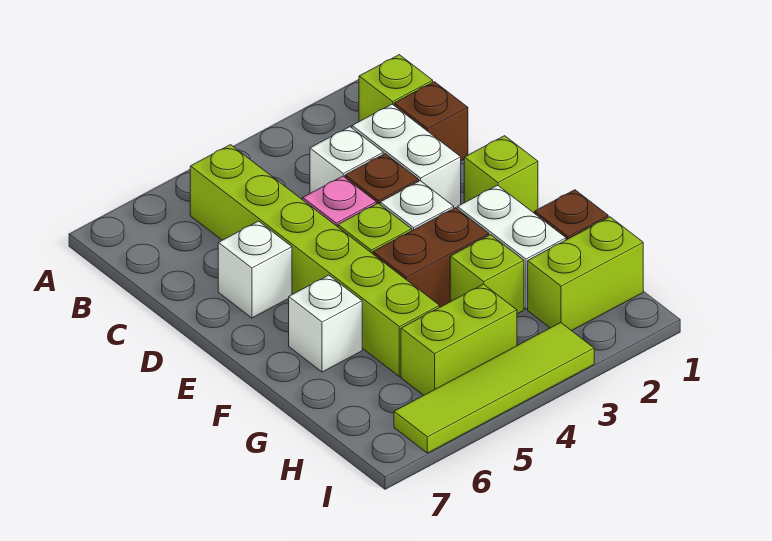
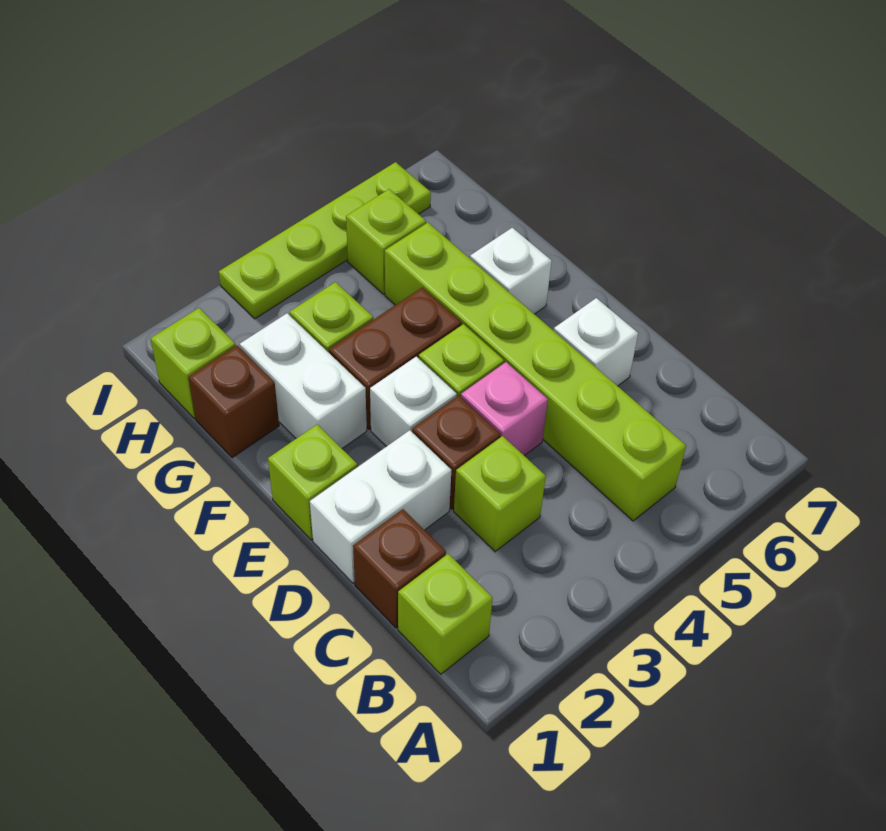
white 1x2 brick [352,104,461,208] -> white 1x2 brick turned to [310,430,451,583]
white 1x1 brick [310,127,383,193] -> lime 1x1 brick [454,436,546,552]
lime 1x2 brick [528,217,643,331] -> lime 1x1 brick [151,308,236,419]
lime 1x2 brick [401,284,517,395] -> lime 1x1 brick [346,189,426,294]
lime 1x4 tile [394,323,594,453] -> lime 1x4 plate [219,162,431,319]

